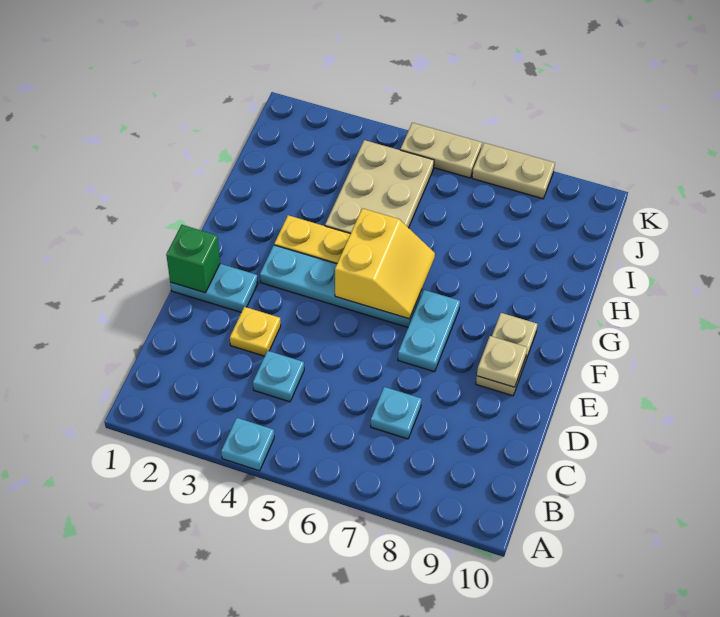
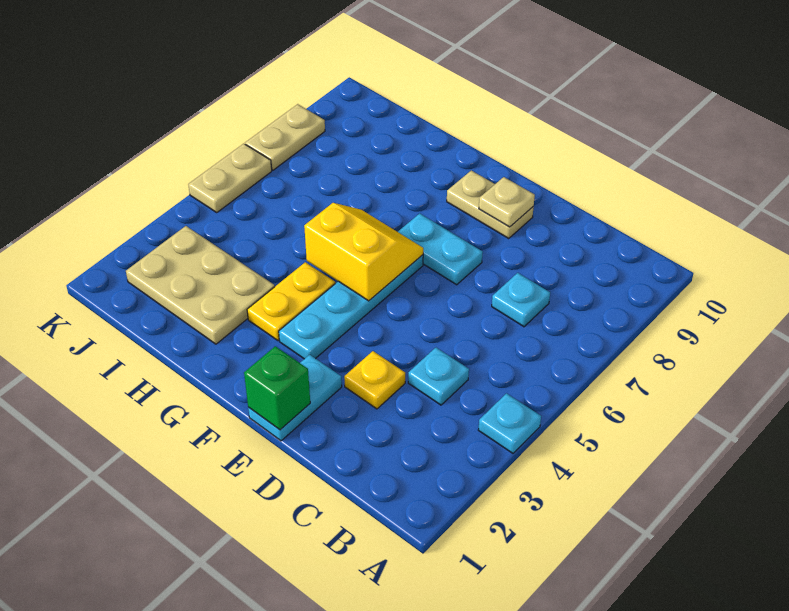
tan 2x3 plate [325,140,434,234] -> tan 2x3 plate moved to [126,226,275,344]

